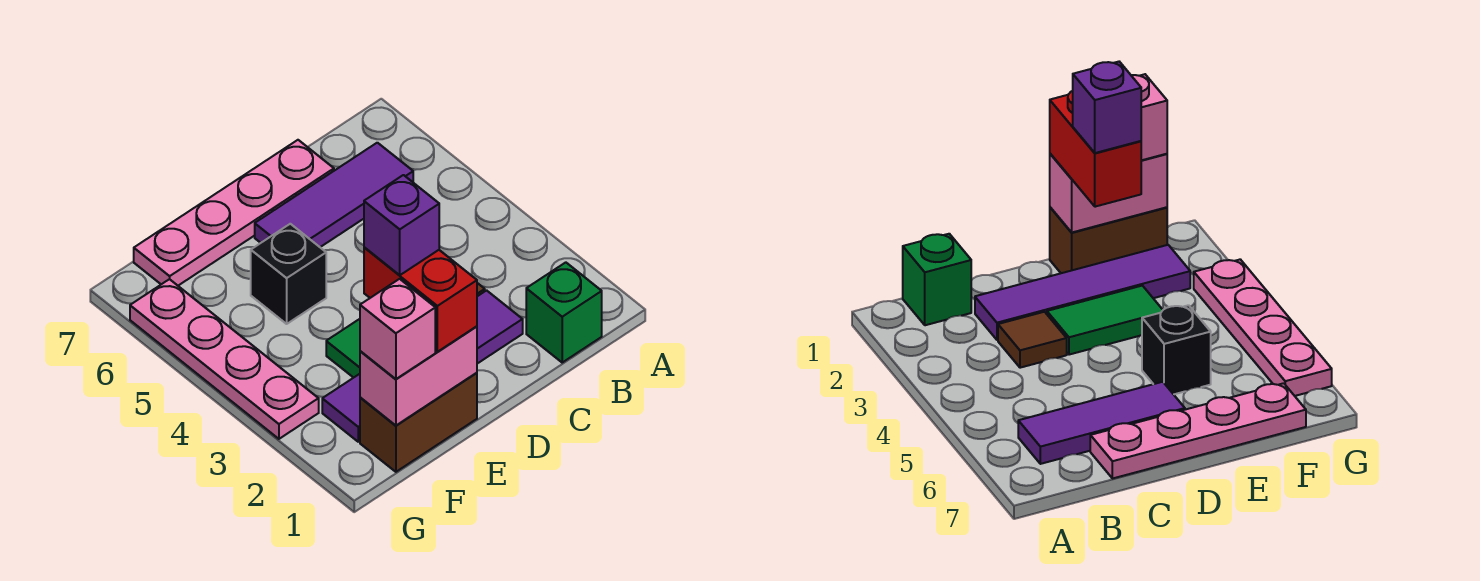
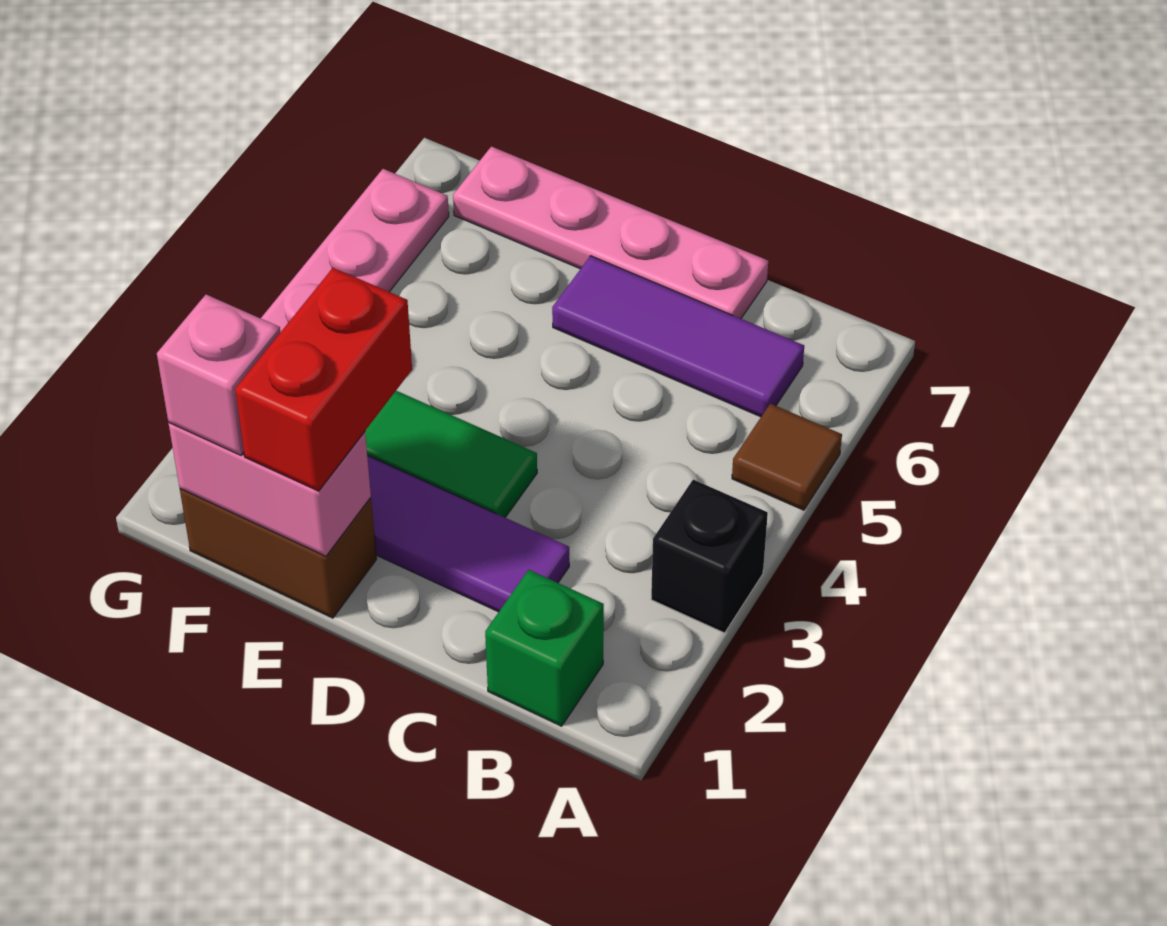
brown 1x1 tile [998,312,1067,368] -> brown 1x1 tile moved to [732,404,842,510]
purple 1x1 brick [364,175,439,275] -> none
black 1x1 brick [251,224,326,324] -> black 1x1 brick moved to [651,480,768,633]

